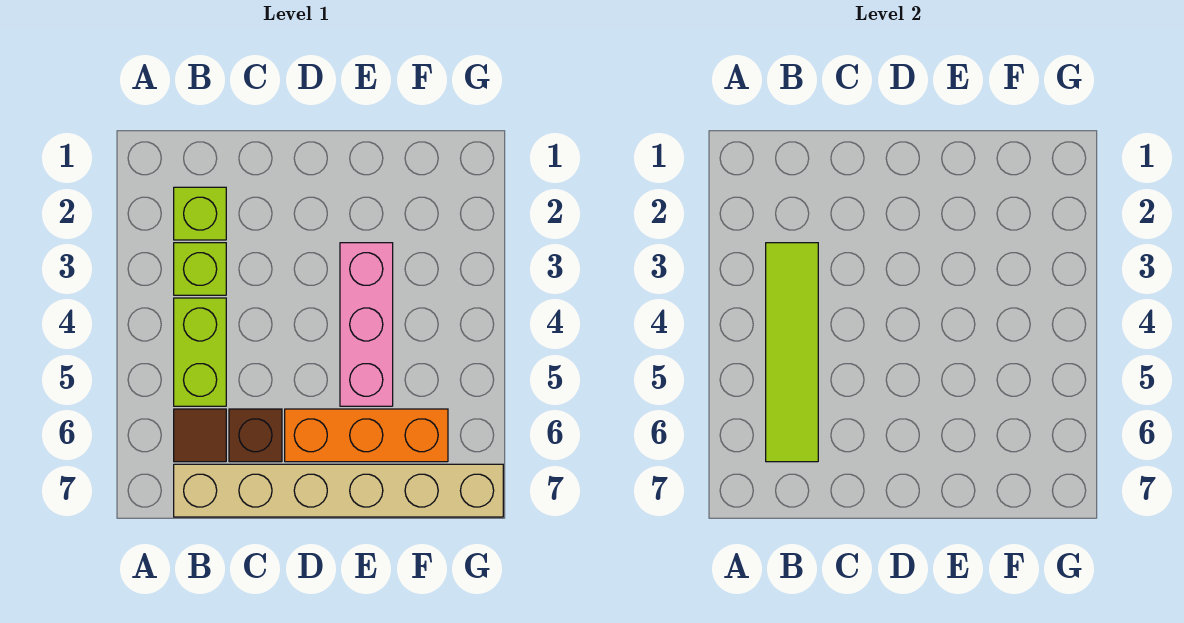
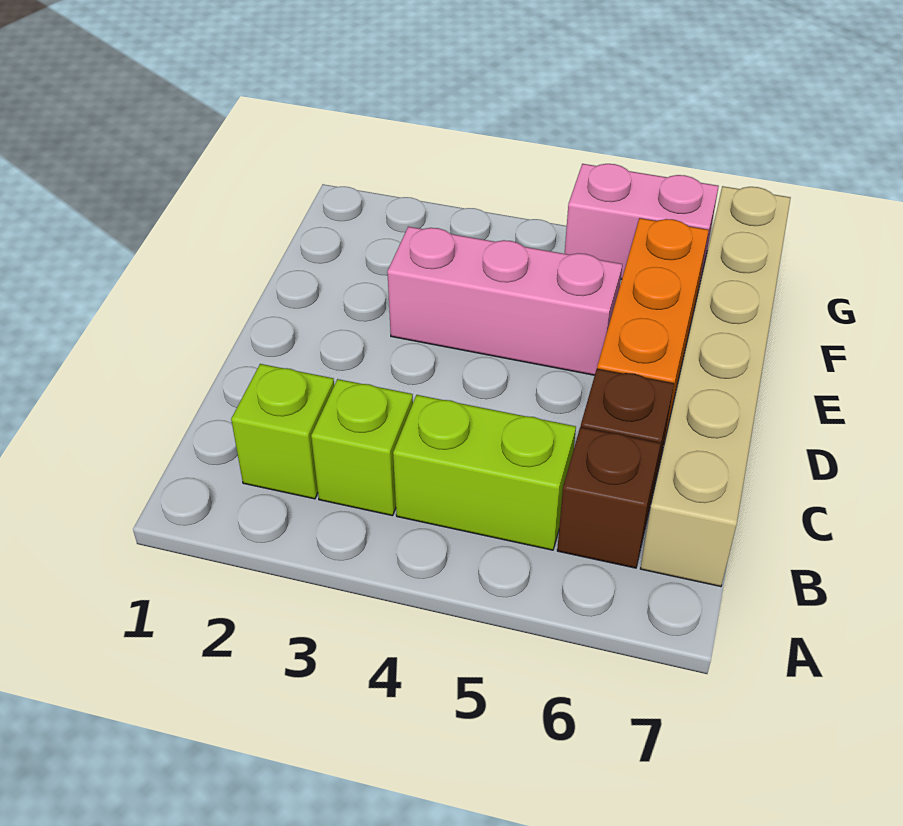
lime 1x4 tile [766,243,818,462] -> none
brown 1x1 tile [174,409,226,462] -> brown 1x1 brick [557,427,661,568]
none -> pink 1x2 brick [565,164,719,285]

